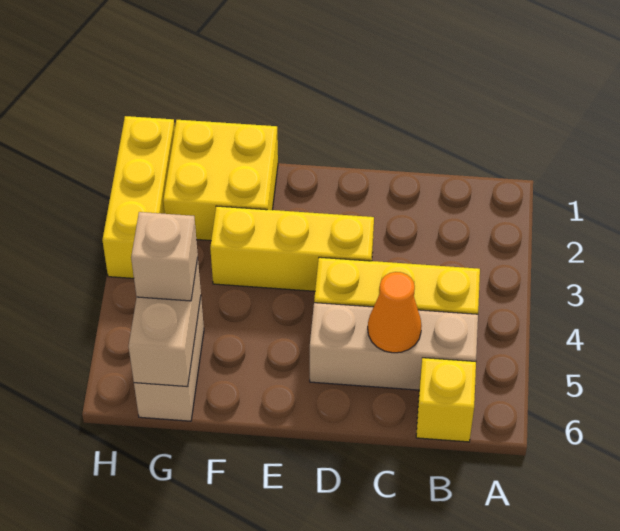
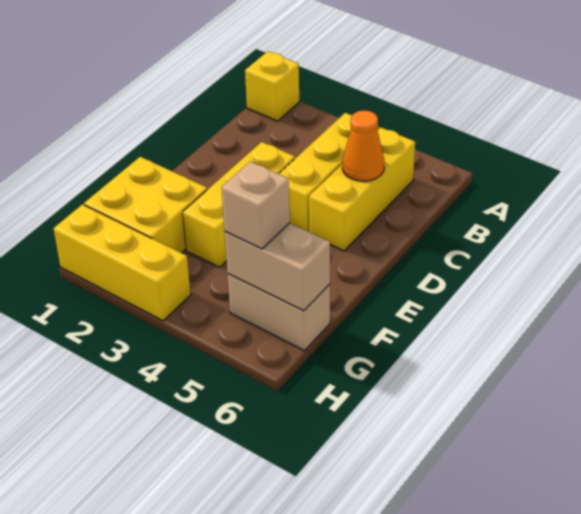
tan 1x3 brick [310,303,478,390] -> yellow 1x3 brick [309,127,415,251]
yellow 1x1 brick [416,358,476,442] -> yellow 1x1 brick moved to [245,51,299,121]

